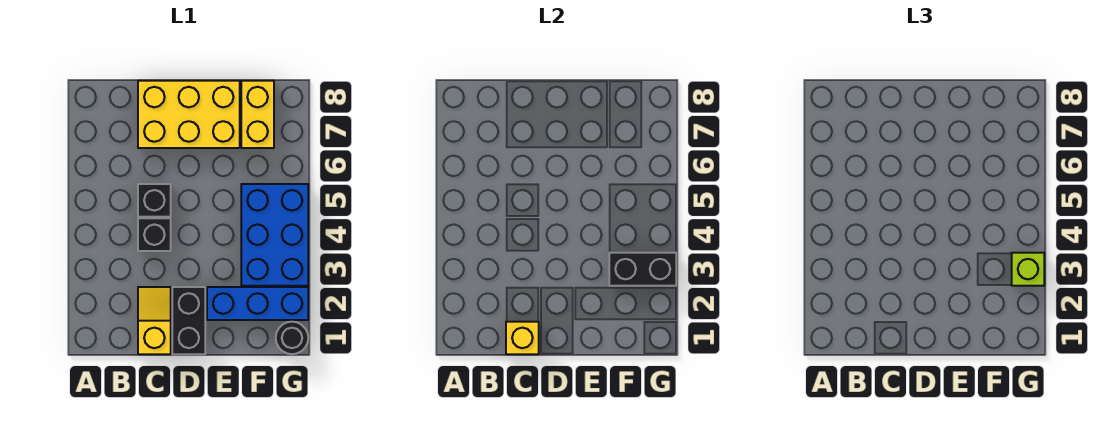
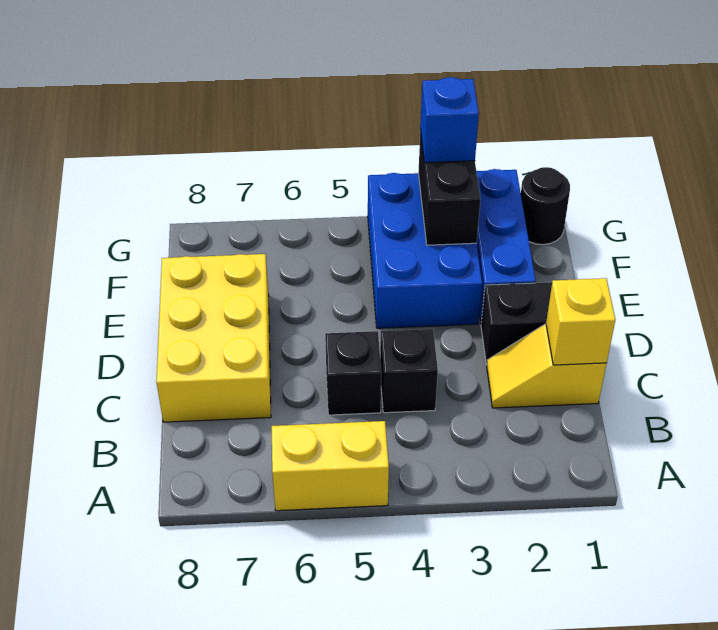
blue 2x3 brick [241,184,308,286] -> blue 2x3 brick turned to [368,173,482,328]
yellow 1x2 brick [241,81,274,148] -> yellow 1x2 brick moved to [271,421,389,511]
lime 1x1 brick [1012,253,1044,286] -> blue 1x1 brick [420,77,479,163]

